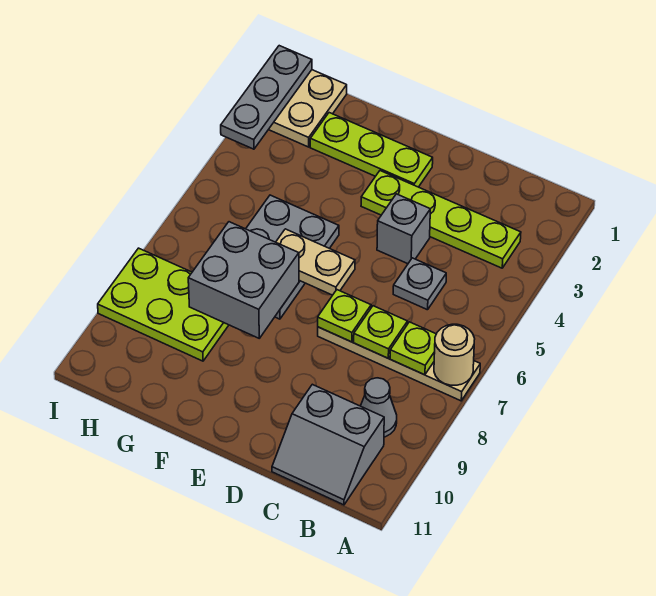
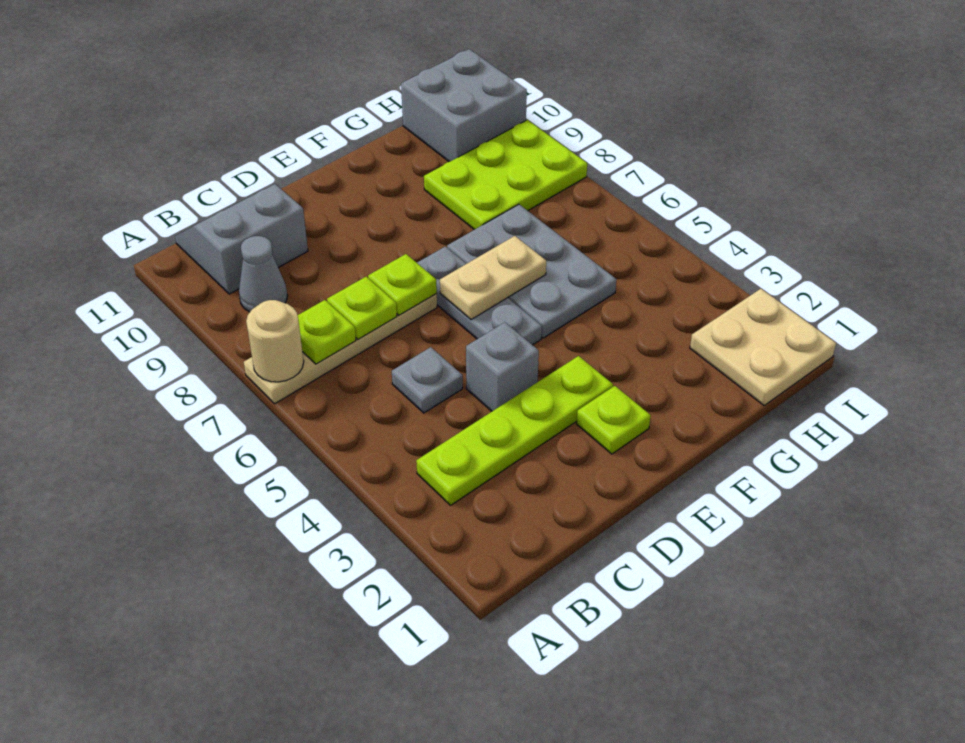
lime 1x3 plate [310,113,433,187] -> lime 1x1 plate [577,386,651,454]
grey 2x2 brick [188,222,299,338] -> grey 2x2 brick moved to [401,49,527,162]
grey 1x3 plate [221,46,312,149] -> grey 1x3 plate moved to [417,247,542,345]

